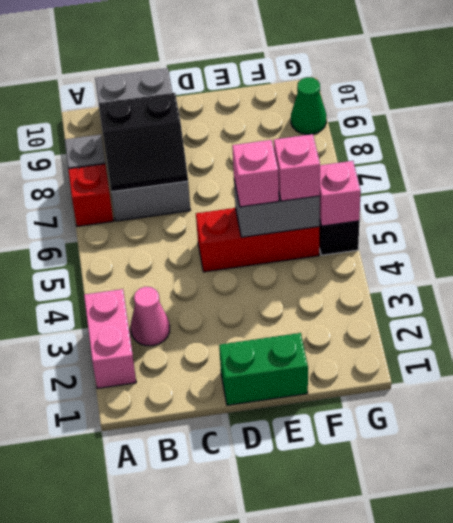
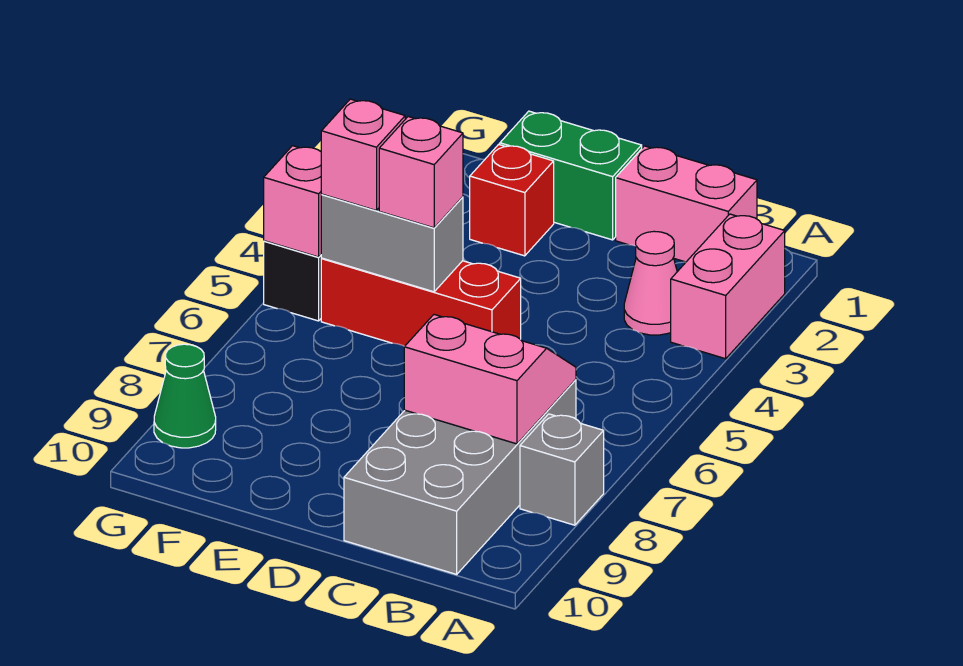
red 1x1 brick [68,164,113,226] -> red 1x1 brick moved to [470,144,554,256]
none -> pink 1x2 brick [616,146,757,262]
black 2x2 slope [99,93,188,192] -> pink 2x2 slope [404,315,576,444]

